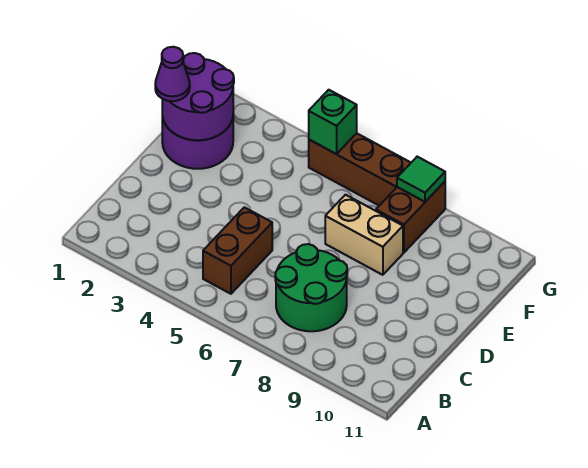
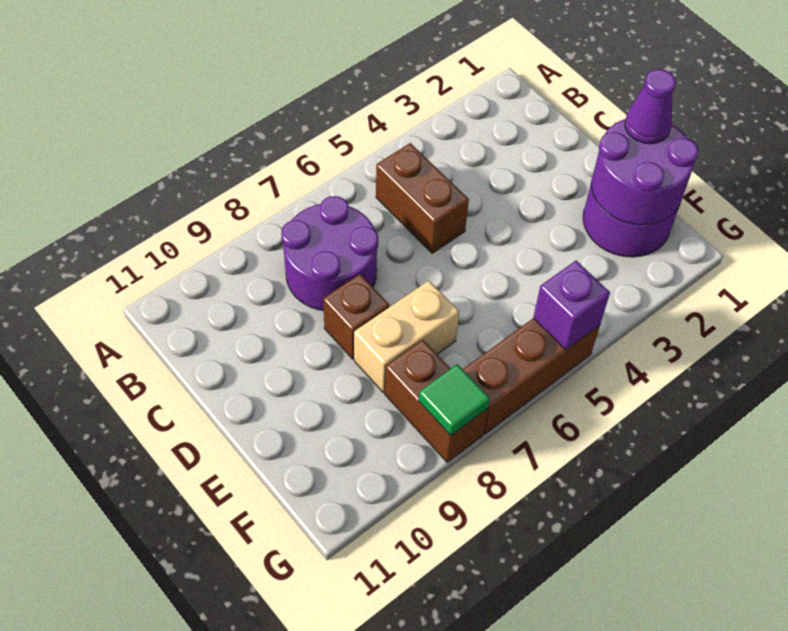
green 2x2 round brick [275,244,347,331] -> purple 2x2 round brick [281,196,378,311]
none -> brown 1x1 brick [323,274,389,359]
green 1x1 brick [309,90,357,154] -> purple 1x1 brick [533,261,610,350]

